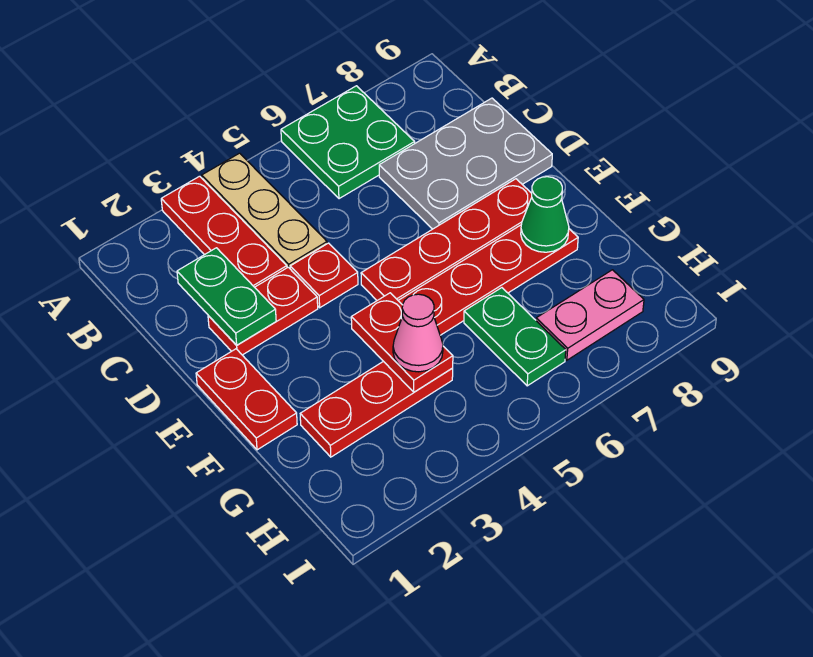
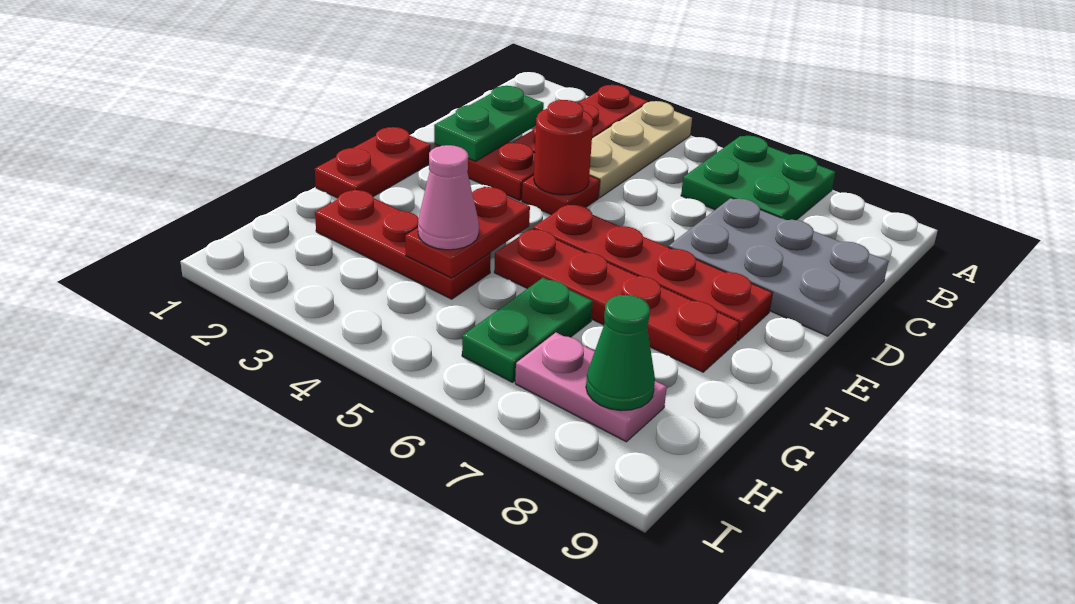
none -> red 1x1 round brick [534,100,593,195]
green 1x1 cone [521,177,569,252] -> green 1x1 cone moved to [586,295,655,411]

